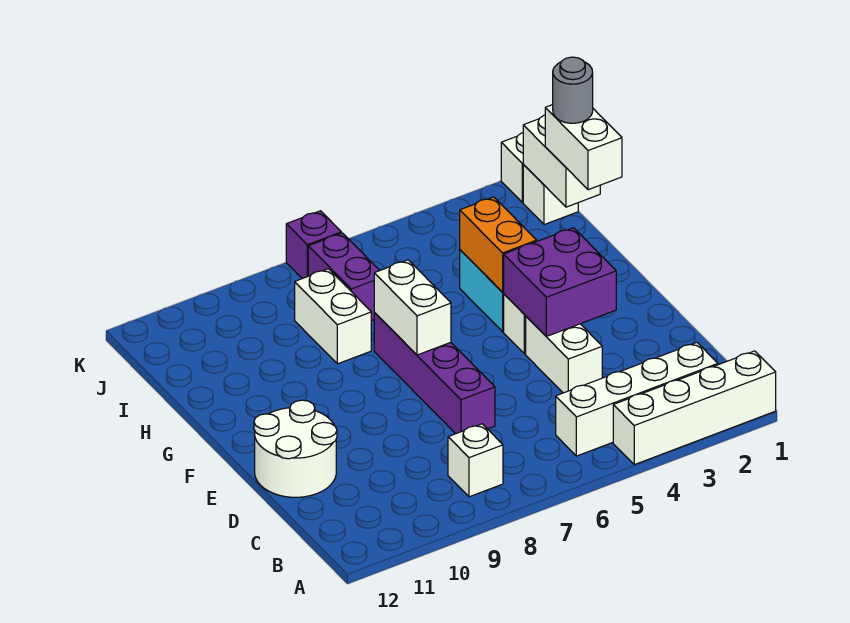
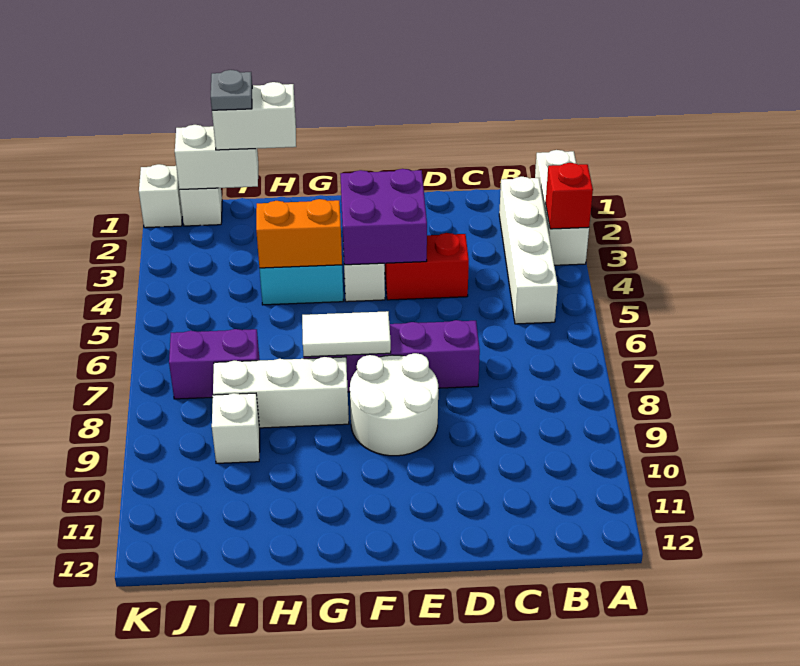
white 1x4 brick [613,351,776,465] -> white 1x3 brick [535,150,589,265]
none -> red 1x1 brick [546,163,593,229]
white 1x1 brick [448,424,503,497] -> white 1x1 brick moved to [212,393,260,463]
white 1x2 brick [526,316,602,393] -> red 1x2 brick [385,233,469,300]
white 2x2 round brick [254,400,337,497] -> white 2x2 round brick moved to [350,353,438,456]
white 1x2 brick [374,260,451,355] -> white 1x2 tile [302,311,391,357]
white 1x2 brick [295,269,371,364] -> white 1x3 brick [213,357,349,428]
grey 1x1 round brick [553,57,593,123] -> grey 1x1 plate [211,70,252,110]
purple 1x1 brick [286,211,341,279] -> none

